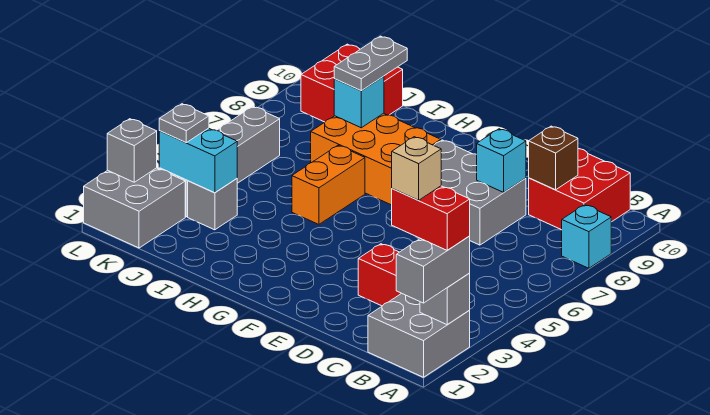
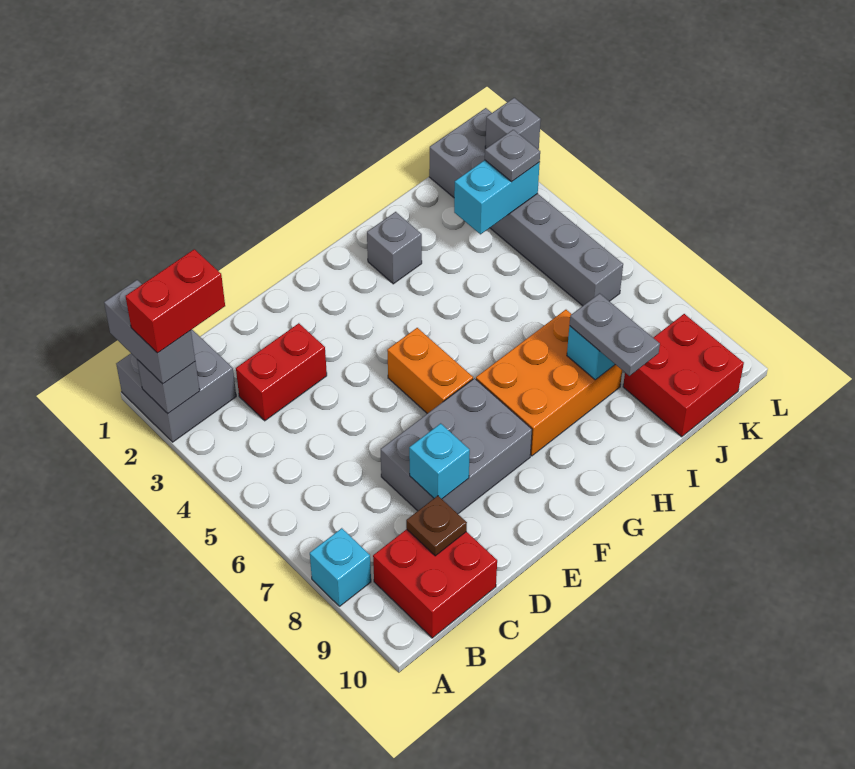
tan 1x1 brick [392,137,441,200] -> none
brown 1x1 brick [529,126,578,190] -> brown 1x1 plate [406,496,467,556]
orange 1x2 brick [292,145,365,224] -> orange 1x2 brick moved to [387,328,473,414]
grey 1x1 brick [188,179,237,230] -> grey 1x1 brick moved to [367,212,422,284]

